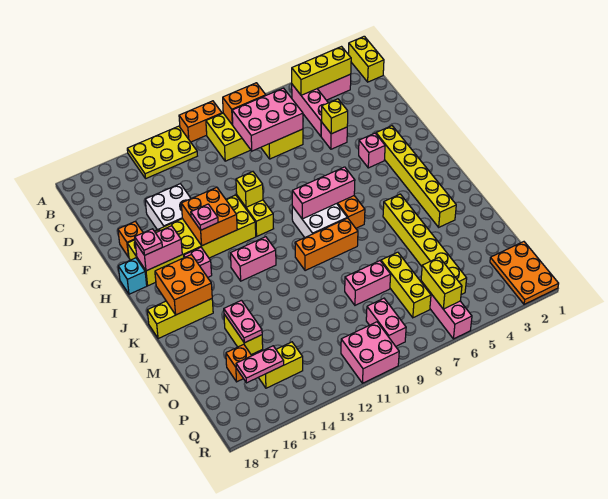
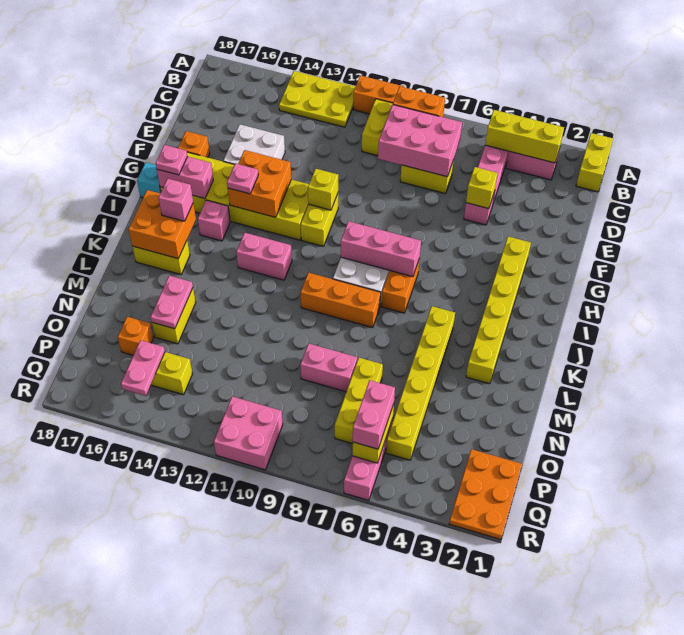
pink 1x1 brick [359,133,385,168] -> pink 1x1 brick moved to [159,179,193,221]
yellow 1x3 brick [147,299,213,339] -> yellow 1x2 brick [132,241,190,274]
pink 1x2 brick [366,298,406,346] -> pink 1x2 brick moved to [353,380,395,449]
pink 1x2 plate [236,346,284,383] -> pink 1x2 plate turned to [121,340,165,396]

